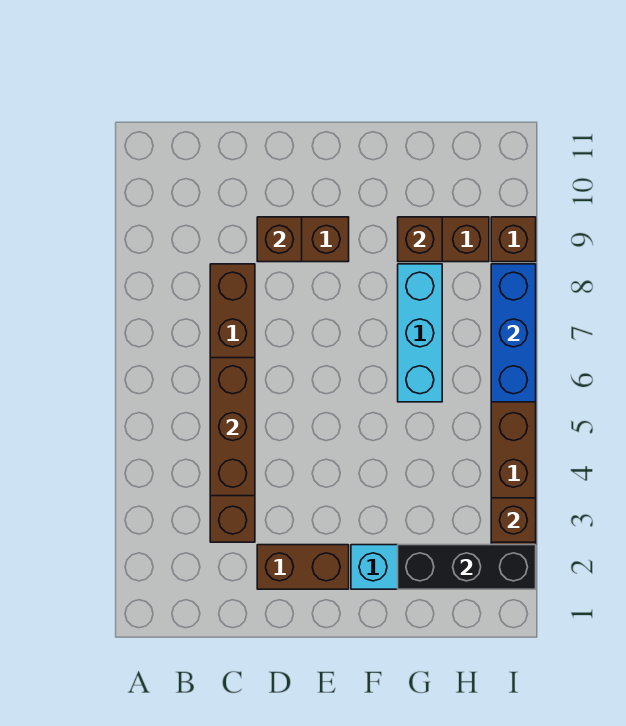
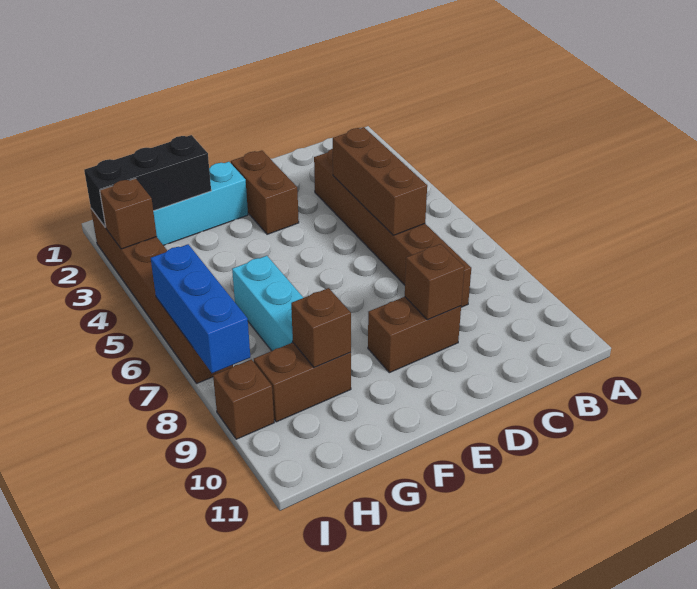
brown 1x2 brick [257,545,349,589] -> brown 1x2 brick turned to [231,151,299,234]

